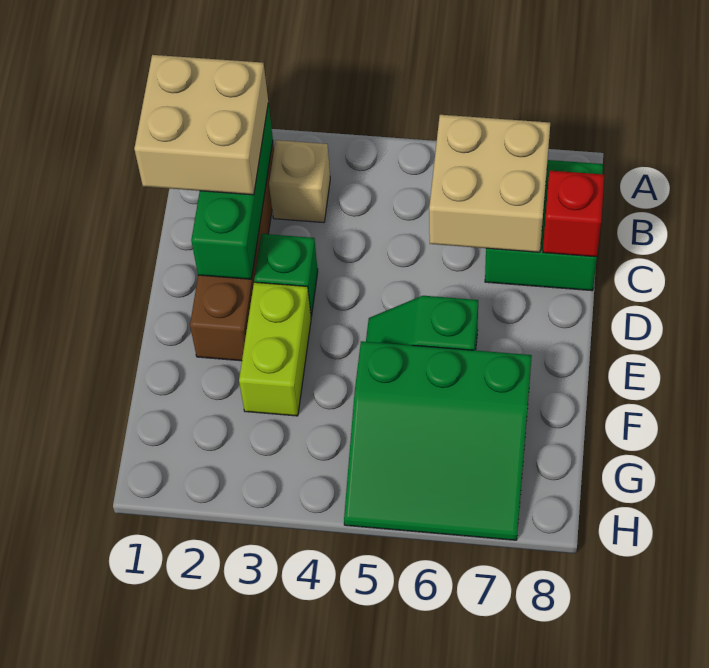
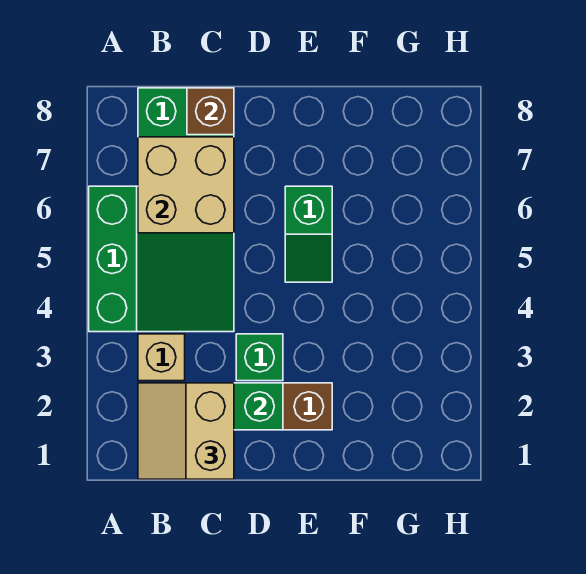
tan 2x2 brick [134,55,268,195] -> tan 2x2 slope [138,383,234,479]
red 1x1 brick [543,171,604,257] -> brown 1x1 brick [187,88,234,135]
lime 1x2 brick [239,282,311,416] -> none
green 3x3 slope [344,341,532,540] -> green 3x3 slope moved to [89,186,234,332]

